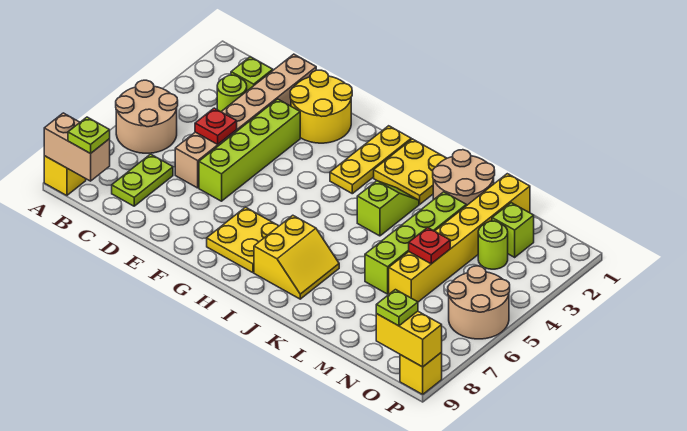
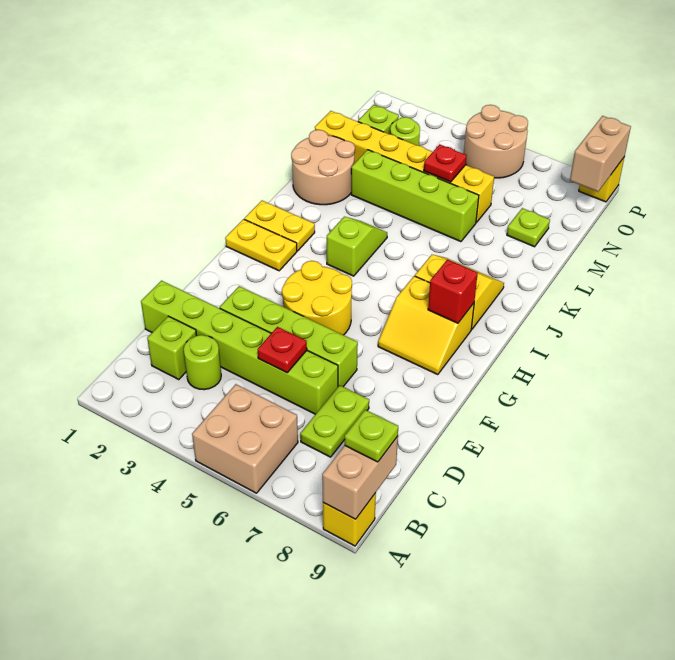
tan 2x2 round brick [116,80,178,153] -> tan 2x2 brick [192,384,298,493]
lime 1x2 plate [112,154,173,206] -> lime 1x2 plate turned to [300,385,369,457]
tan 1x6 brick [175,54,316,188] -> lime 1x6 brick [141,281,338,414]
yellow 2x2 round brick [290,70,352,143] -> yellow 2x2 round brick moved to [282,261,352,335]
yellow 2x2 plate [207,207,279,273] -> yellow 2x2 slope [378,276,474,375]
yellow 1x3 plate [330,126,411,194] -> yellow 1x2 plate [225,219,297,271]
none -> red 1x1 brick [428,260,478,323]
yellow 2x2 plate [374,139,447,204] -> yellow 1x2 plate [244,201,315,251]
lime 1x2 slope [357,181,419,236] -> lime 1x2 slope turned to [327,217,387,276]
yellow 1x2 brick [376,311,442,367] -> tan 1x2 brick [570,116,631,192]
lime 1x1 plate [376,290,418,326] -> lime 1x1 plate moved to [507,208,550,247]

